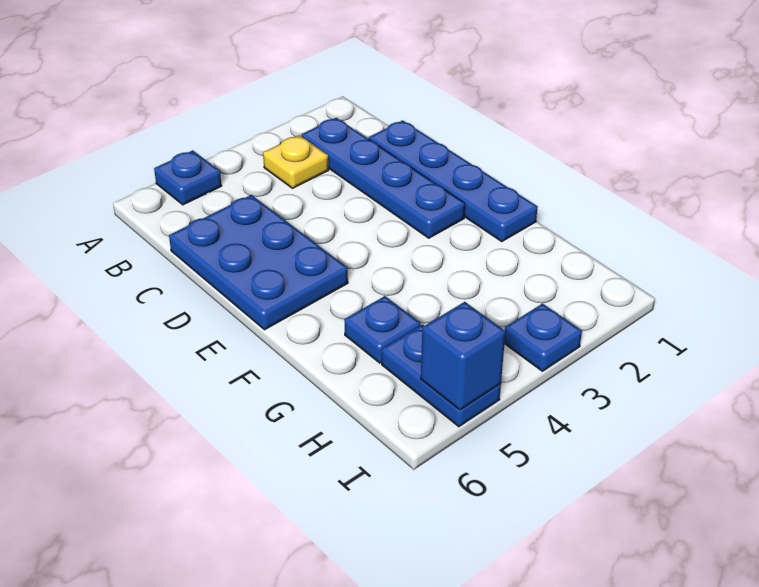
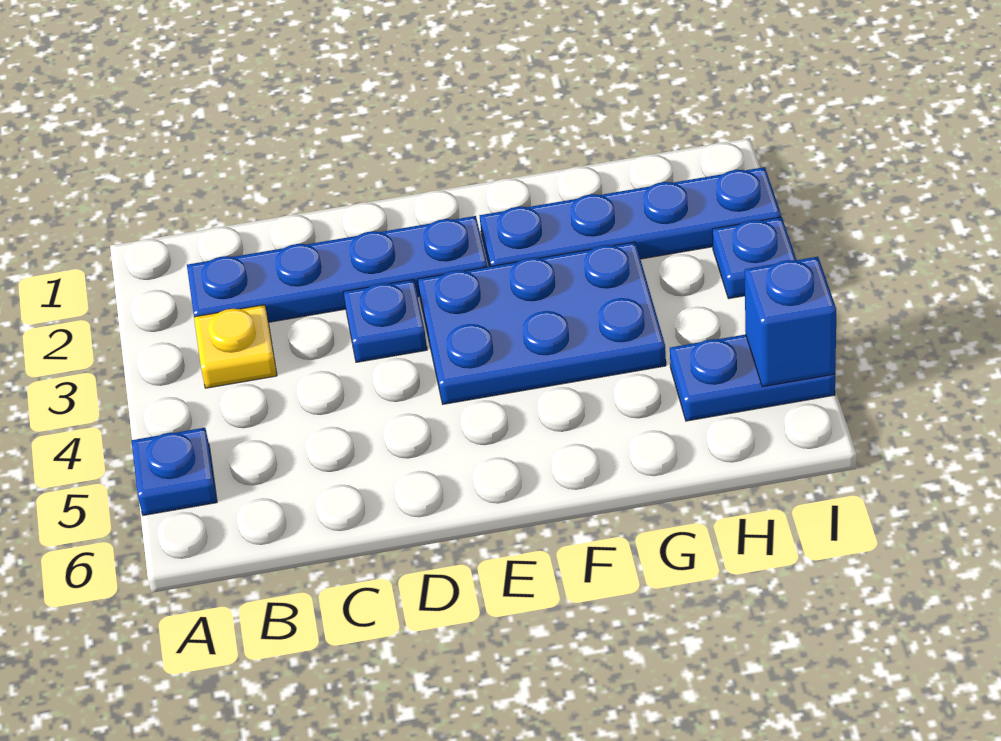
blue 1x4 plate [369,120,538,242] -> blue 1x4 plate moved to [479,167,781,267]
blue 2x3 plate [169,195,348,330] -> blue 2x3 plate moved to [418,242,666,404]
blue 1x1 plate [344,296,421,363] -> blue 1x1 plate moved to [343,280,427,362]

